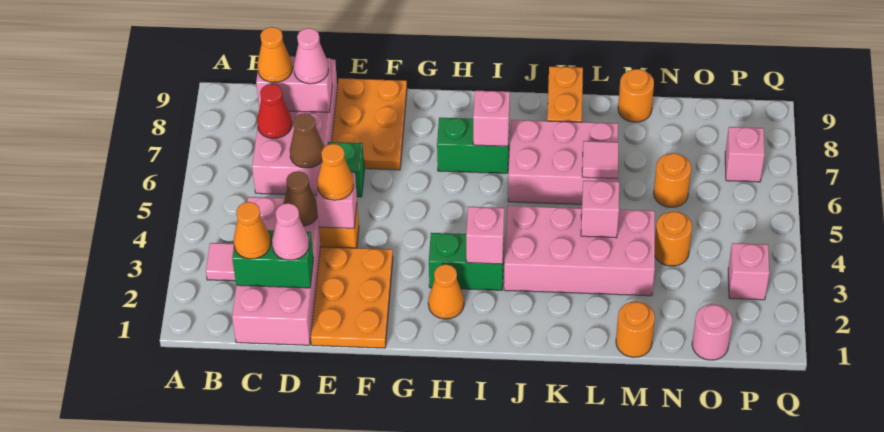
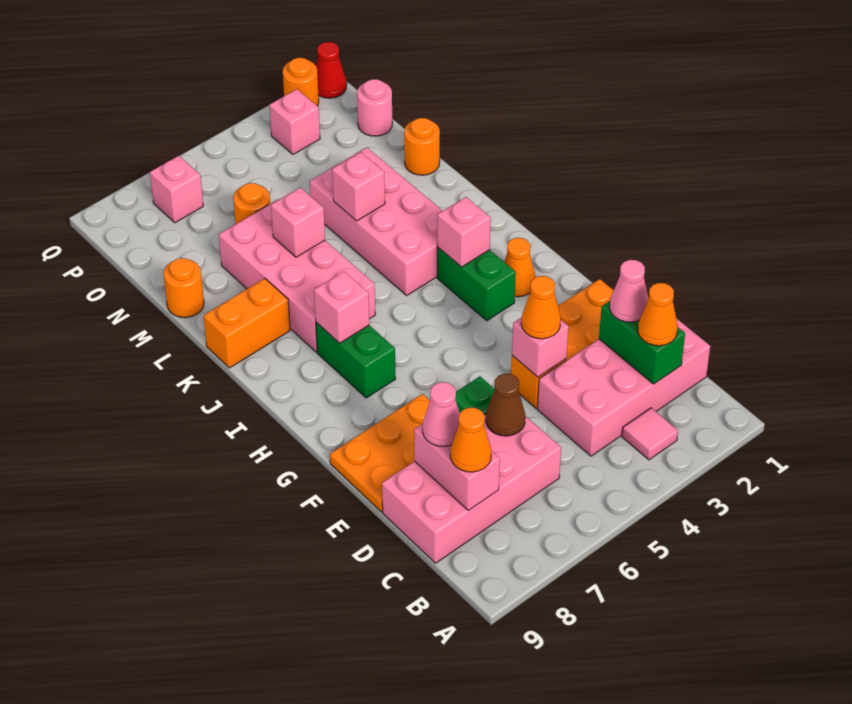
red 1x1 cone [257,84,292,138] -> red 1x1 cone moved to [316,42,347,98]
brown 1x1 cone [284,171,318,226] -> none
pink 2x3 brick [508,120,618,204] -> pink 2x4 brick [219,200,375,352]
pink 1x1 tile [582,141,618,178] -> pink 1x1 brick [271,187,325,257]
orange 1x1 round brick [655,211,692,266] -> orange 1x1 round brick moved to [283,58,319,106]

